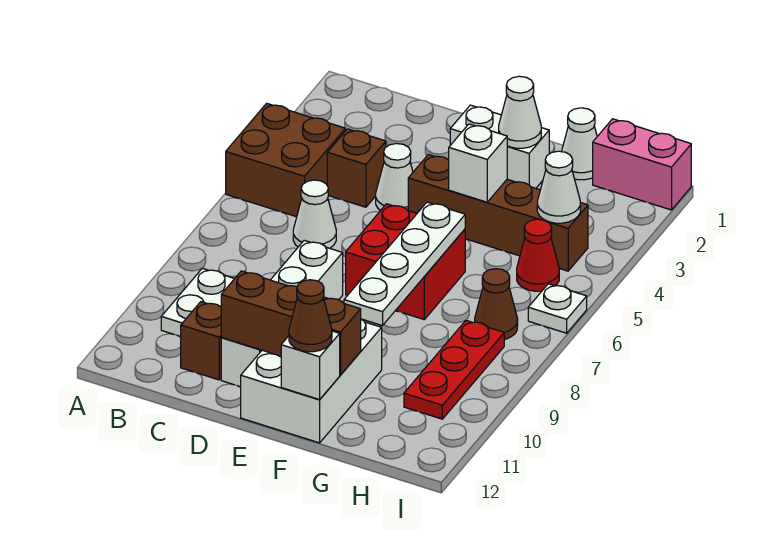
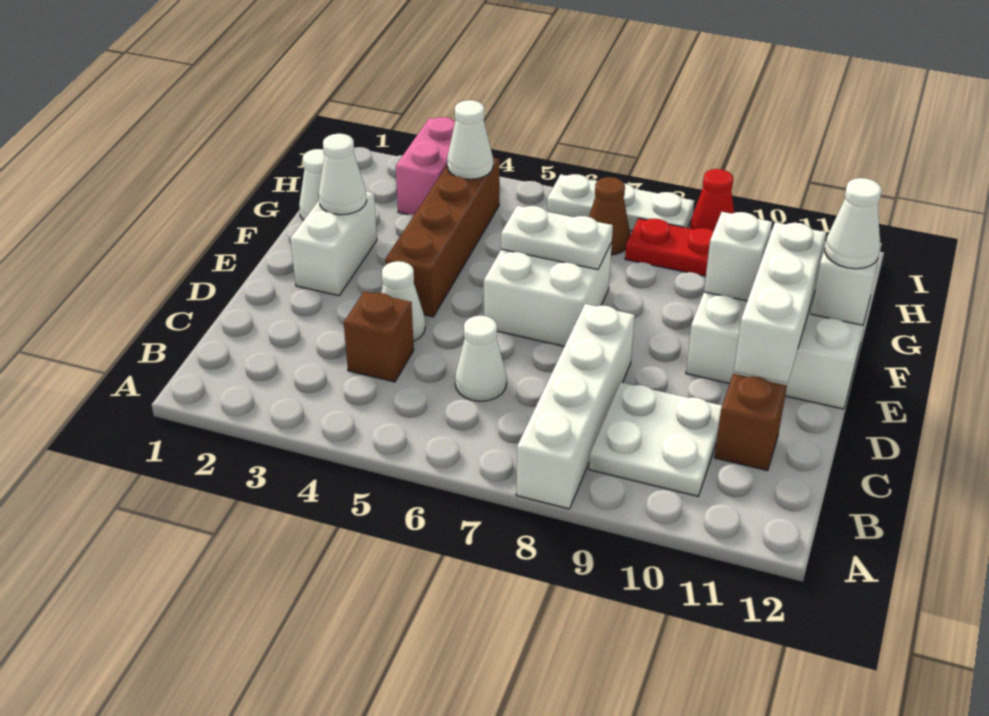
brown 2x2 brick [226,103,345,217] -> none
white 1x4 brick [221,240,343,387] -> white 1x4 brick turned to [516,304,635,509]
brown 1x3 brick [221,271,361,375] -> white 1x3 brick [734,222,826,383]
red 2x2 brick [346,204,465,319] -> white 2x2 brick [484,243,612,346]
white 1x1 brick [449,124,507,202] -> white 1x1 brick moved to [704,212,772,301]
white 1x4 plate [344,202,465,326] -> white 1x2 plate [501,206,613,270]
brown 1x1 cone [289,280,332,352] -> white 1x1 cone [825,178,882,269]
pink 1x2 brick [593,119,691,210] -> pink 1x2 brick moved to [396,117,455,215]
red 1x1 cone [517,219,559,291] -> red 1x1 cone moved to [690,169,734,231]
white 1x1 plate [528,284,587,333] -> white 1x3 plate [547,174,694,231]

